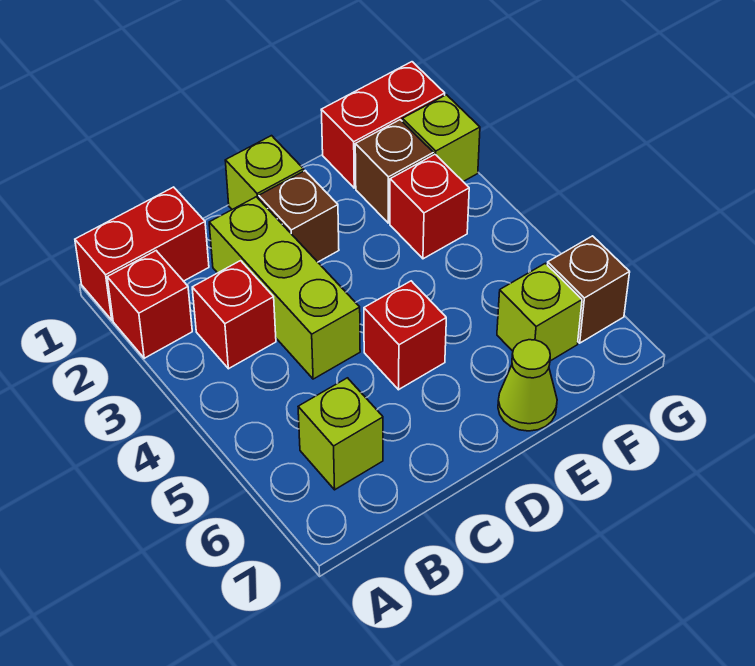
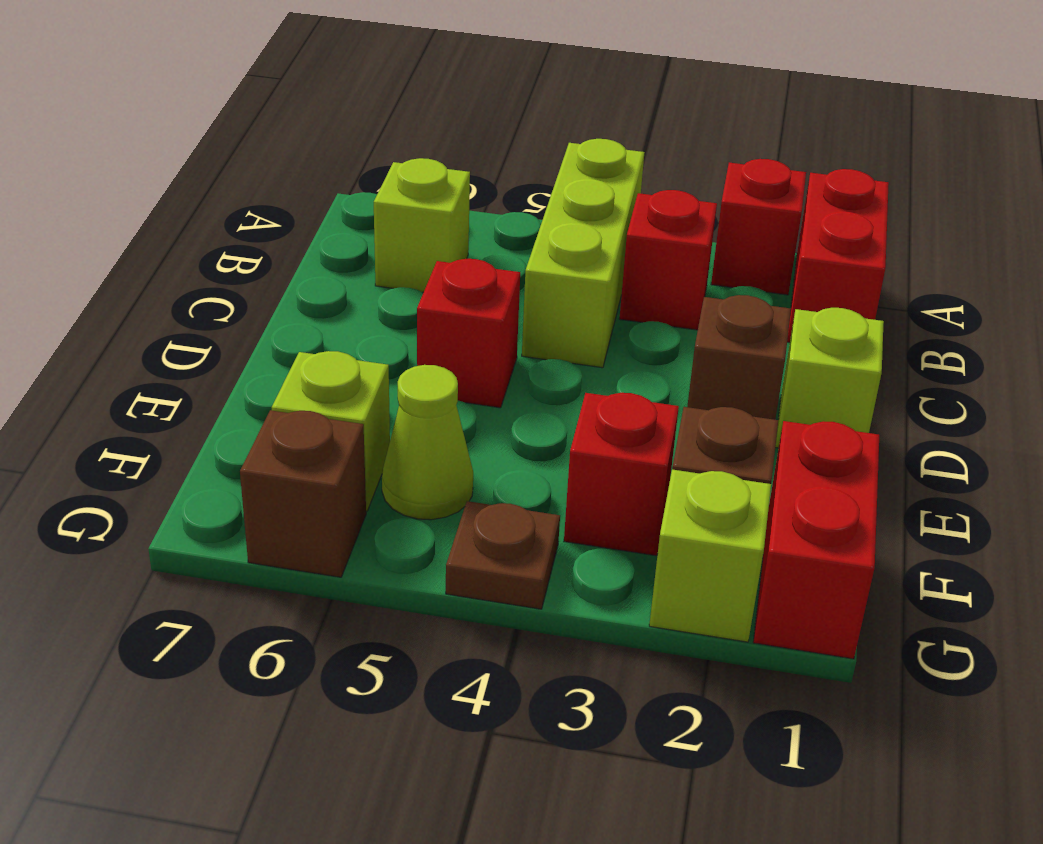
lime 1x3 brick [209,197,360,379] -> lime 1x3 brick turned to [522,139,644,368]
lime 1x1 cone [498,340,557,431] -> lime 1x1 cone moved to [382,365,473,520]
none -> brown 1x1 plate [446,501,560,609]

